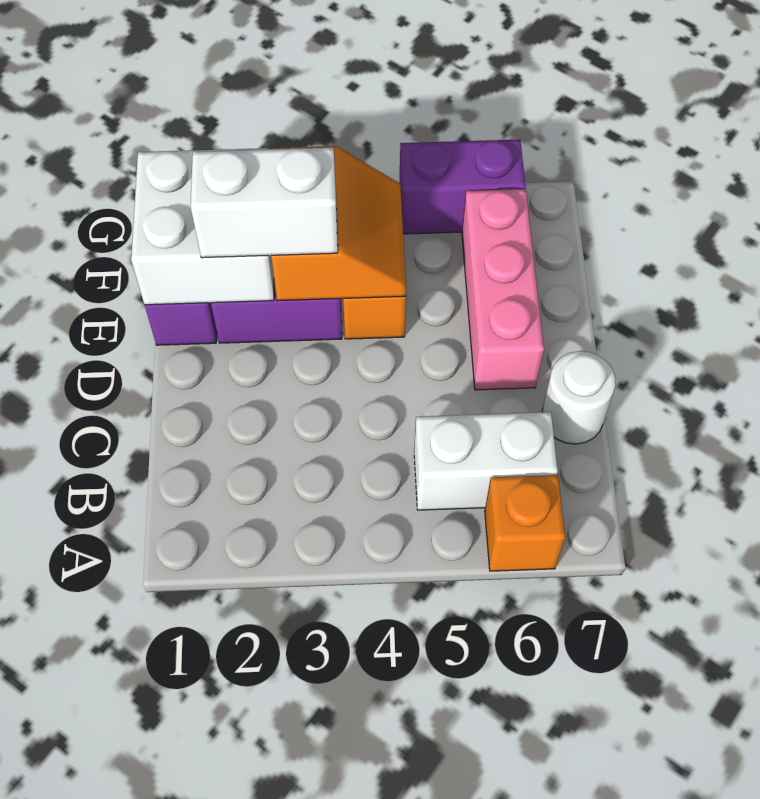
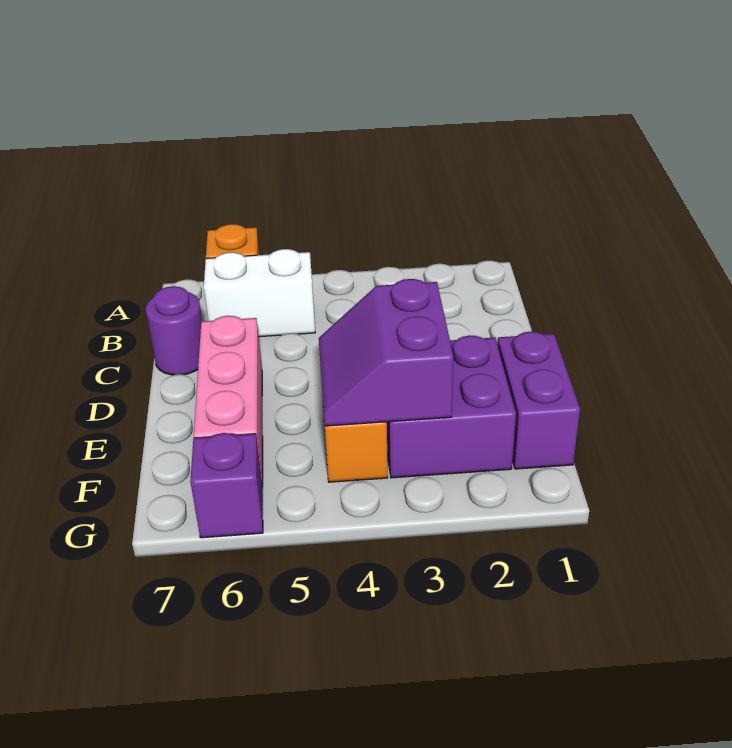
white 1x1 round brick [542,351,616,444] -> purple 1x1 round brick [146,286,202,375]
white 2x2 brick [131,148,274,305] -> none
white 1x2 brick [191,148,338,258] -> none
orange 2x2 slope [271,146,406,301] -> purple 2x2 slope [319,279,453,426]
purple 1x2 brick [399,140,526,234] -> purple 1x1 brick [190,433,263,538]

